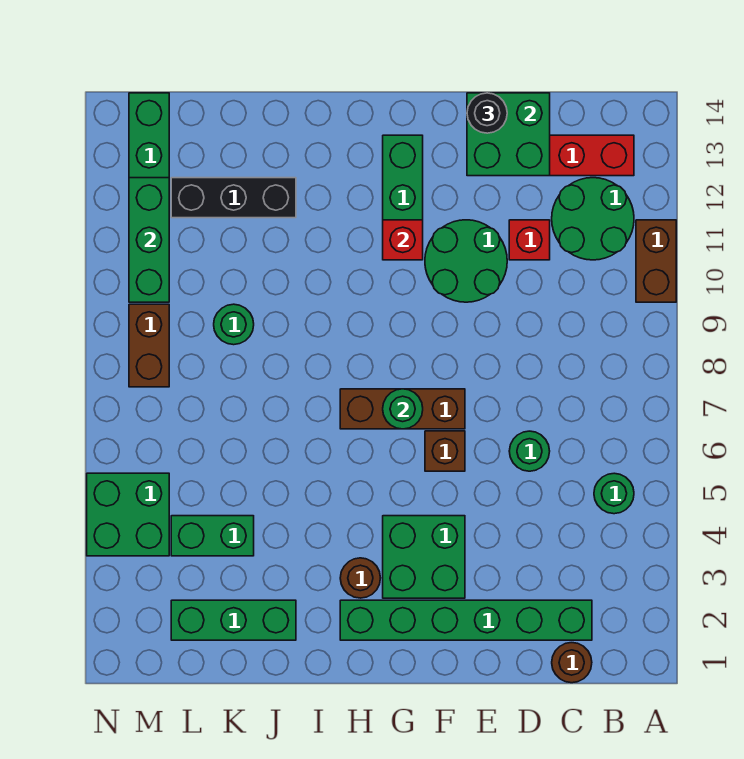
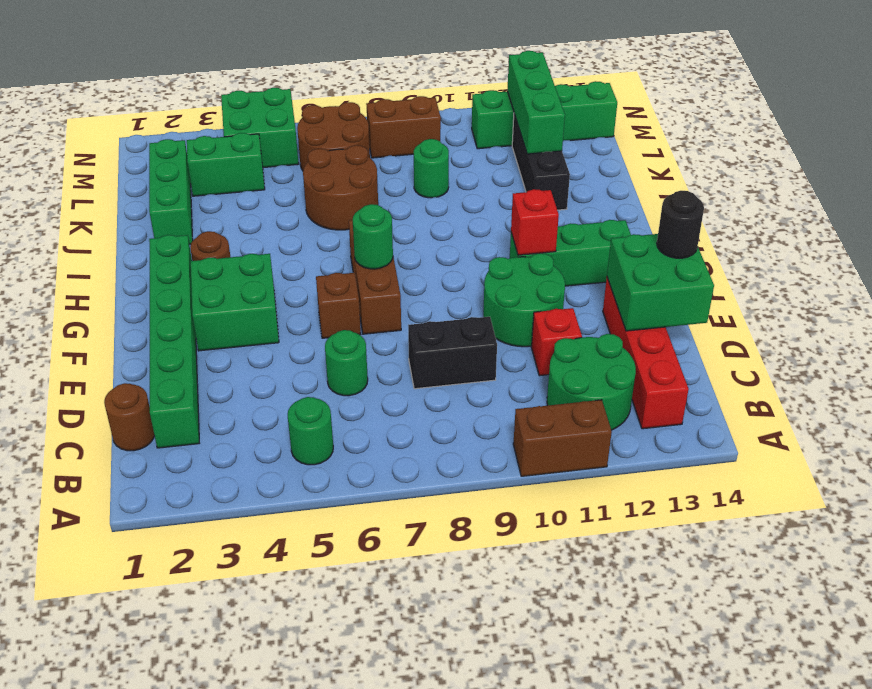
none -> black 1x2 brick [408,317,497,389]
none -> brown 2x2 round brick [303,145,378,230]
green 1x2 brick [171,516,254,556] -> green 1x2 brick turned to [187,133,265,196]
none -> brown 2x2 round brick [297,102,370,170]
green 1x3 brick [129,178,169,302] -> green 1x3 brick turned to [507,51,565,154]

